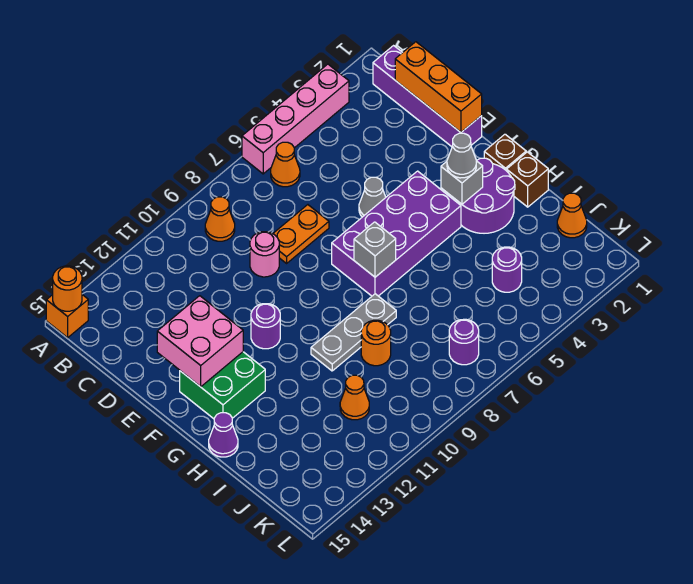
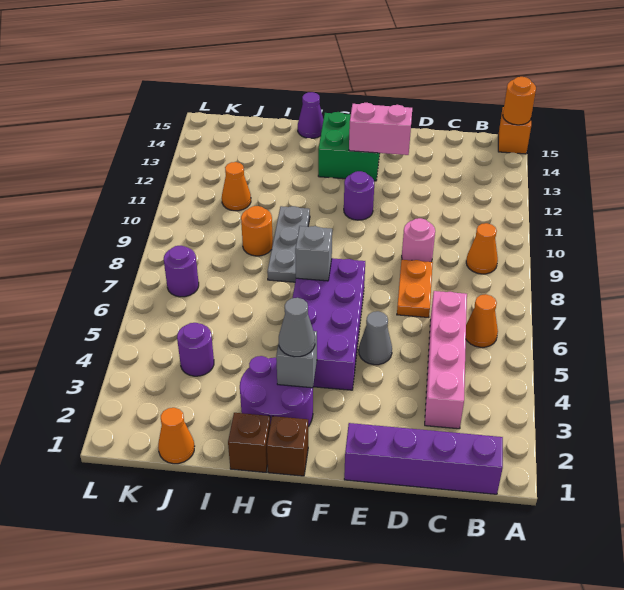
pink 1x4 brick [242,64,349,174] -> pink 1x4 brick moved to [425,291,467,429]
orange 1x3 brick [395,42,482,132] -> none
pink 2x2 brick [157,296,243,387] -> pink 1x2 brick [349,103,412,155]

